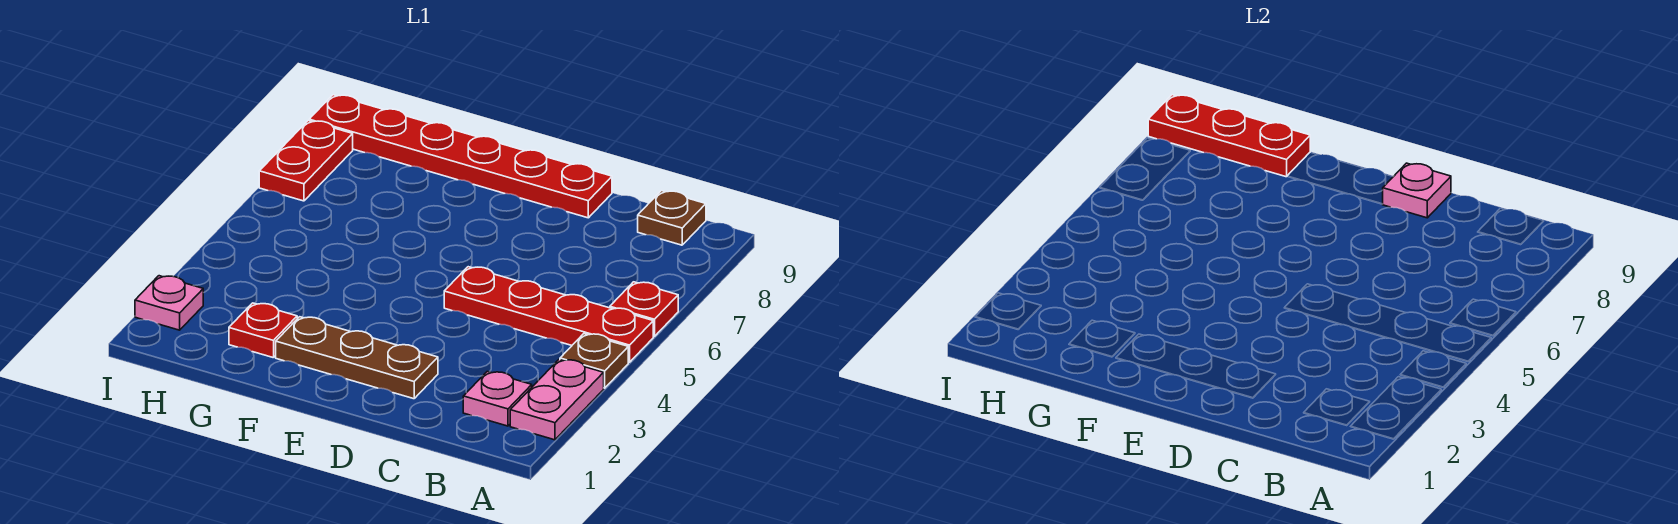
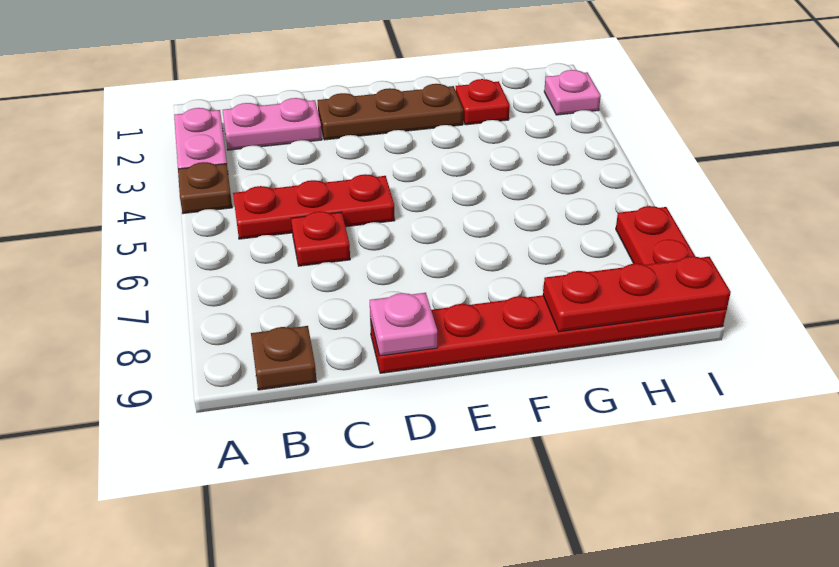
red 1x4 plate [444,267,653,362] -> red 1x3 plate [233,174,395,239]
red 1x1 plate [610,282,678,336] -> red 1x1 plate moved to [291,211,350,266]
pink 1x1 plate [463,372,532,426] -> pink 1x2 plate [223,98,322,150]

